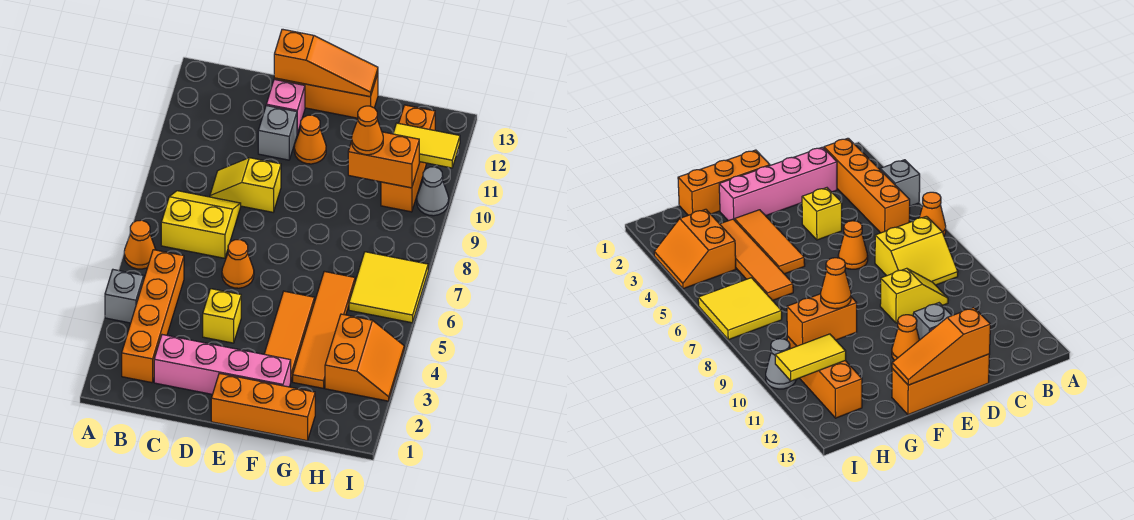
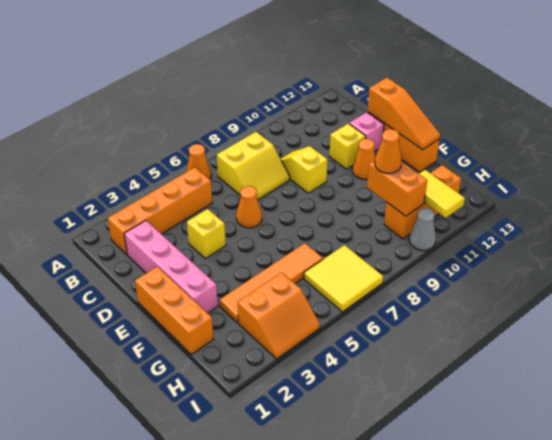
grey 1x1 brick [105,270,144,323] -> none
yellow 2x2 slope [161,191,241,258] -> yellow 2x2 slope turned to [217,132,290,200]
grey 1x1 brick [258,106,297,160] -> yellow 1x1 brick [329,123,366,169]
orange 1x3 tile [264,291,314,380] -> none

